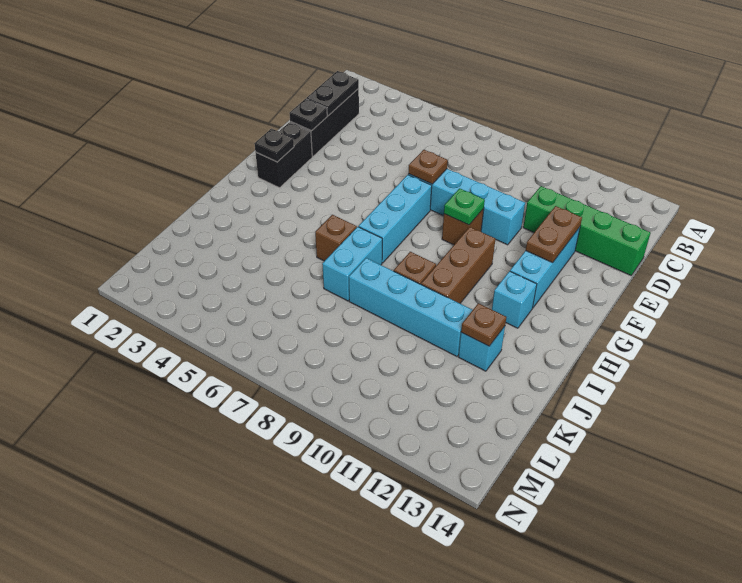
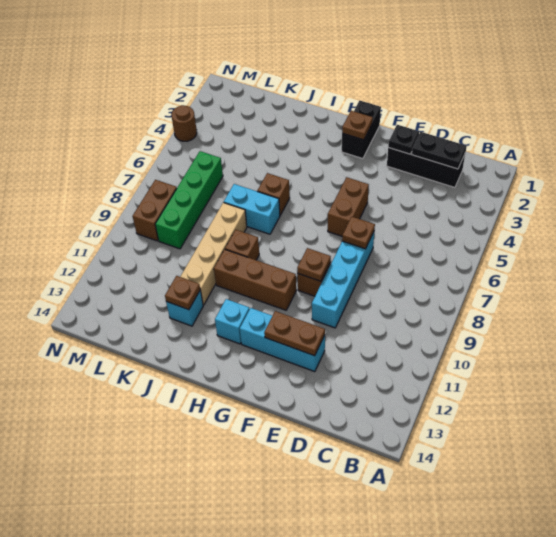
green 1x4 brick [523,186,651,275] -> green 1x4 brick moved to [155,151,223,249]
black 1x2 brick [255,122,312,188] -> black 1x2 brick turned to [342,101,381,159]
none -> brown 1x2 brick [328,177,369,236]
cyan 1x3 brick [359,175,432,263] -> none
green 1x1 plate [444,188,485,225] -> brown 1x1 plate [297,248,331,281]
black 1x1 plate [254,129,294,162] -> brown 1x1 plate [342,111,373,140]
cyan 1x4 brick [349,258,472,356] -> tan 1x4 brick [180,202,247,305]
none -> brown 1x2 brick [132,180,177,241]
none -> brown 1x1 round brick [172,105,197,141]

